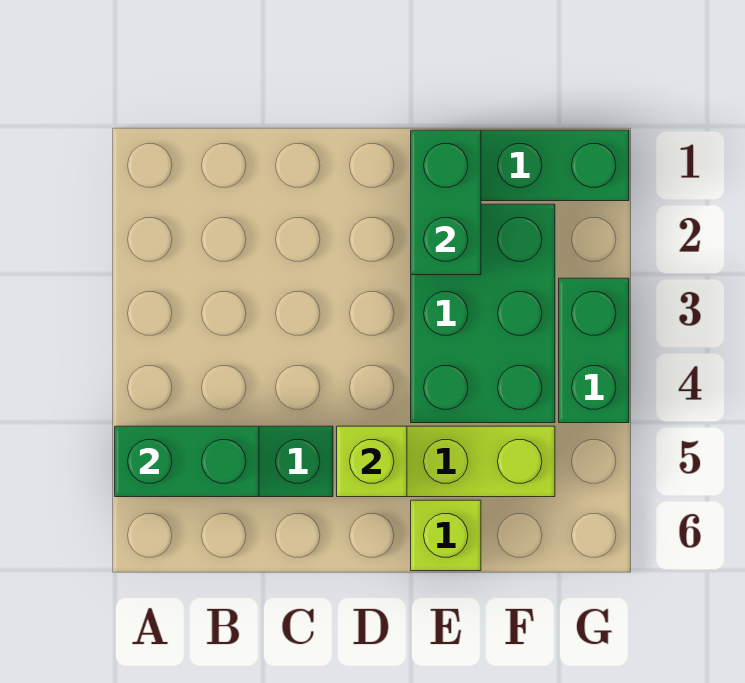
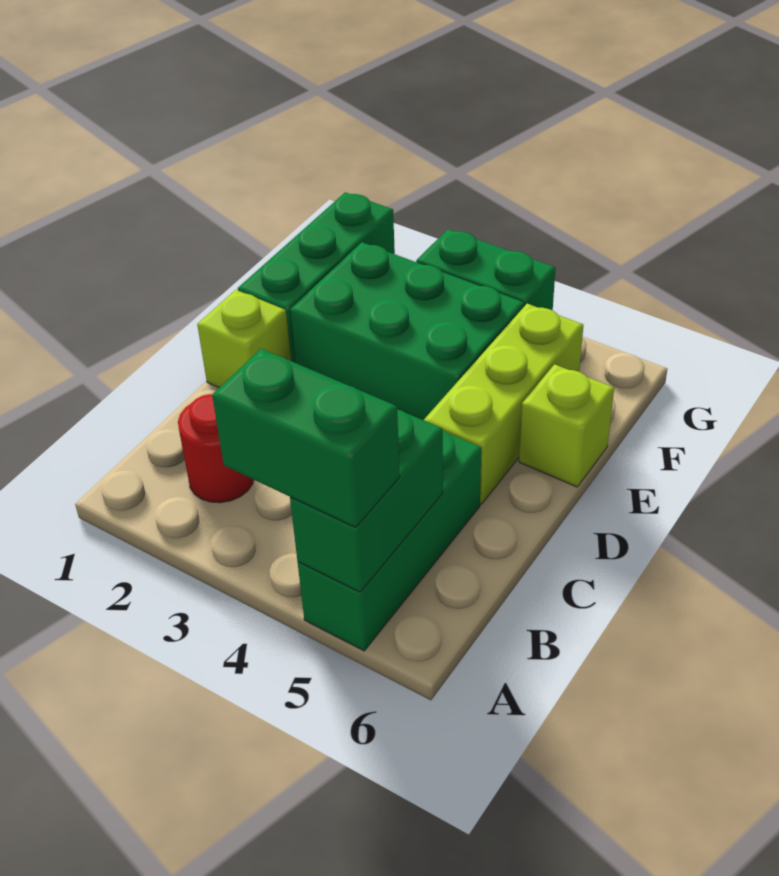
none -> red 1x1 round brick [178,394,254,503]
lime 1x1 brick [337,426,407,497] -> lime 1x1 brick moved to [197,290,291,388]
green 1x2 brick [411,130,481,275] -> green 1x2 brick moved to [212,349,400,527]

